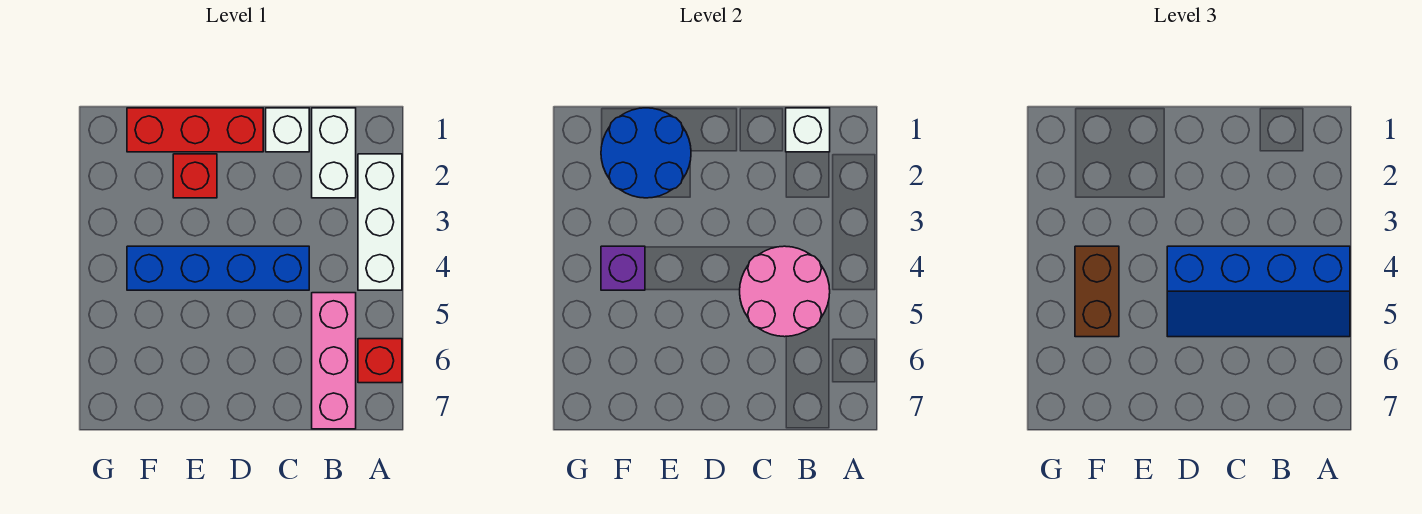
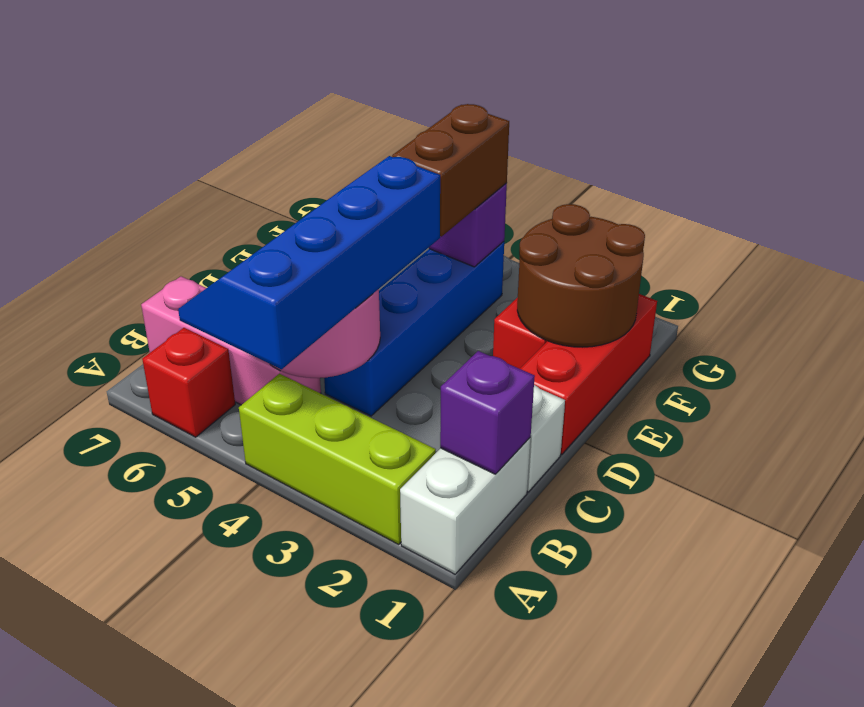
white 1x3 brick [358,154,402,290] -> lime 1x3 brick [239,374,436,544]
white 1x2 brick [312,108,356,198] -> white 1x2 brick turned to [400,438,531,574]
white 1x1 brick [786,108,830,152] -> purple 1x1 brick [440,351,535,474]
blue 2x2 round brick [601,108,691,198] -> brown 2x2 round brick [517,204,645,347]
brown 1x2 brick [1075,246,1119,337] -> brown 1x2 brick turned to [392,104,509,237]

